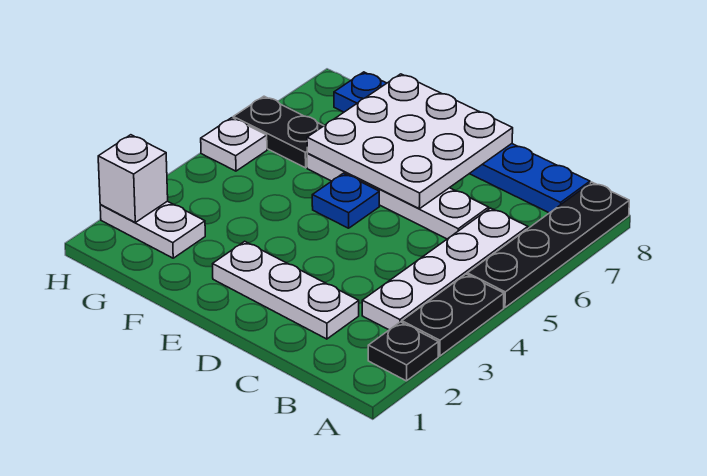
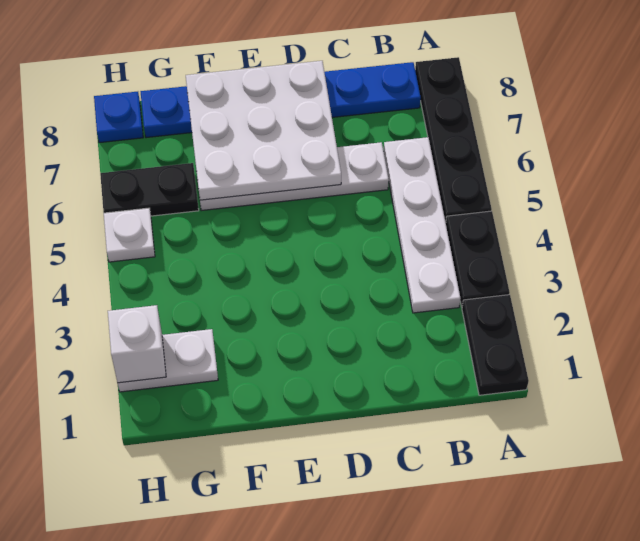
black 1x1 plate [368,322,438,381] -> black 1x2 plate [462,295,529,395]
white 1x3 plate [213,241,359,339] -> none
blue 1x1 plate [312,173,379,228] -> blue 1x1 plate moved to [94,92,143,143]

